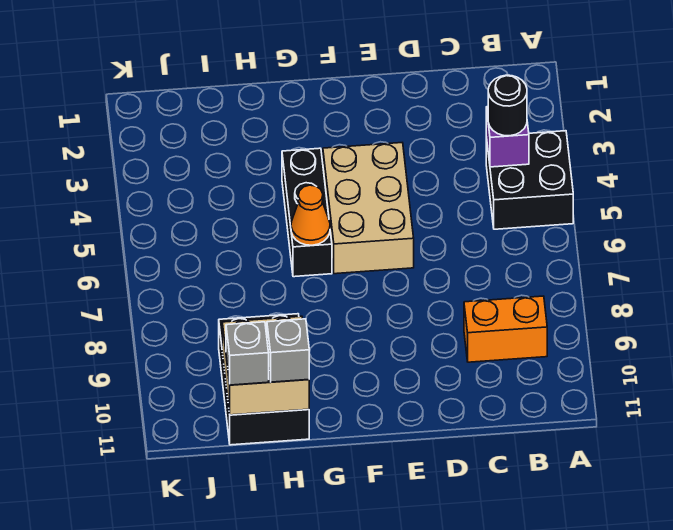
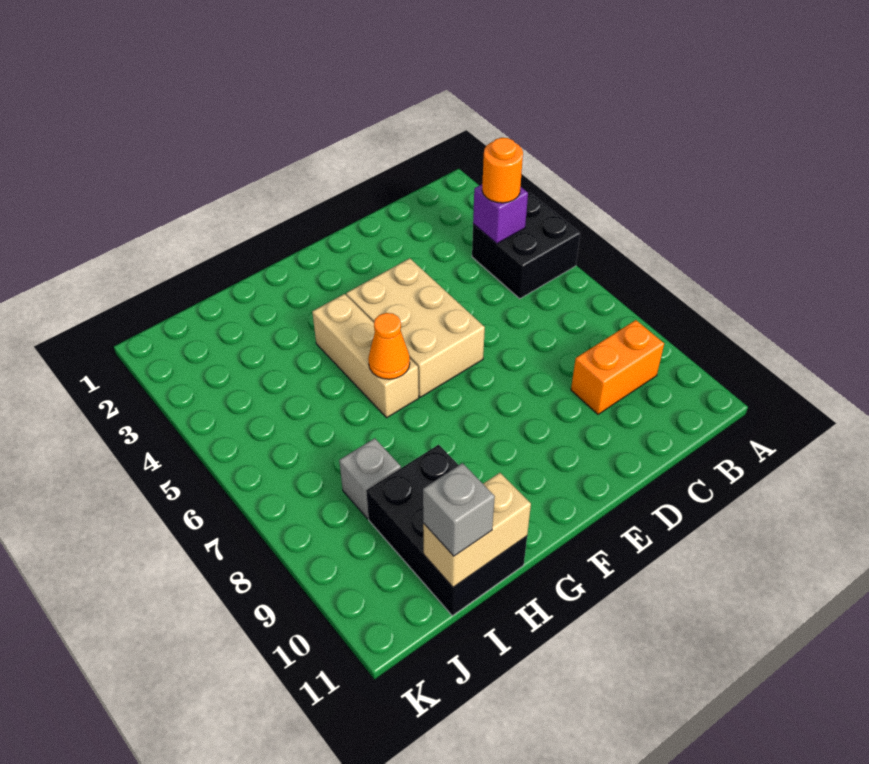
black 1x1 round brick [488,75,527,136] -> orange 1x1 round brick [482,138,523,203]
black 1x3 brick [282,148,332,277] -> tan 1x3 brick [312,294,419,418]
tan 2x2 brick [222,316,309,415] -> tan 1x2 brick [423,473,531,587]
grey 1x1 brick [267,319,309,382] -> grey 1x1 brick moved to [339,438,401,519]

